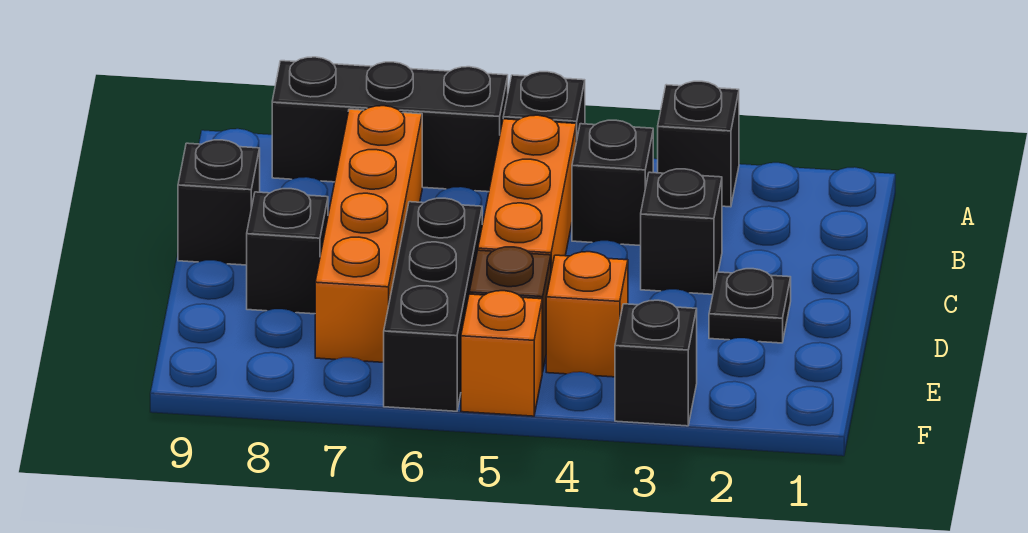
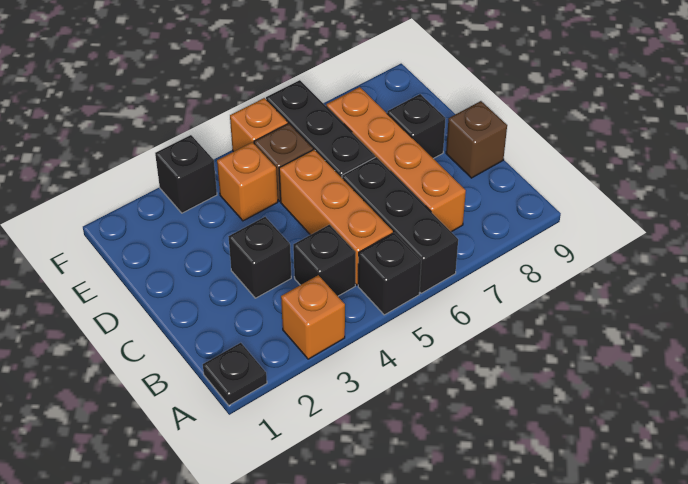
black 1x1 brick [658,81,739,207] -> orange 1x1 brick [281,275,345,359]
black 1x3 brick [272,57,508,192] -> black 1x3 brick turned to [342,157,458,293]
black 1x1 brick [178,140,260,265] -> brown 1x1 brick [446,101,507,178]
black 1x1 plate [709,269,791,343] -> black 1x1 plate moved to [203,343,267,405]

